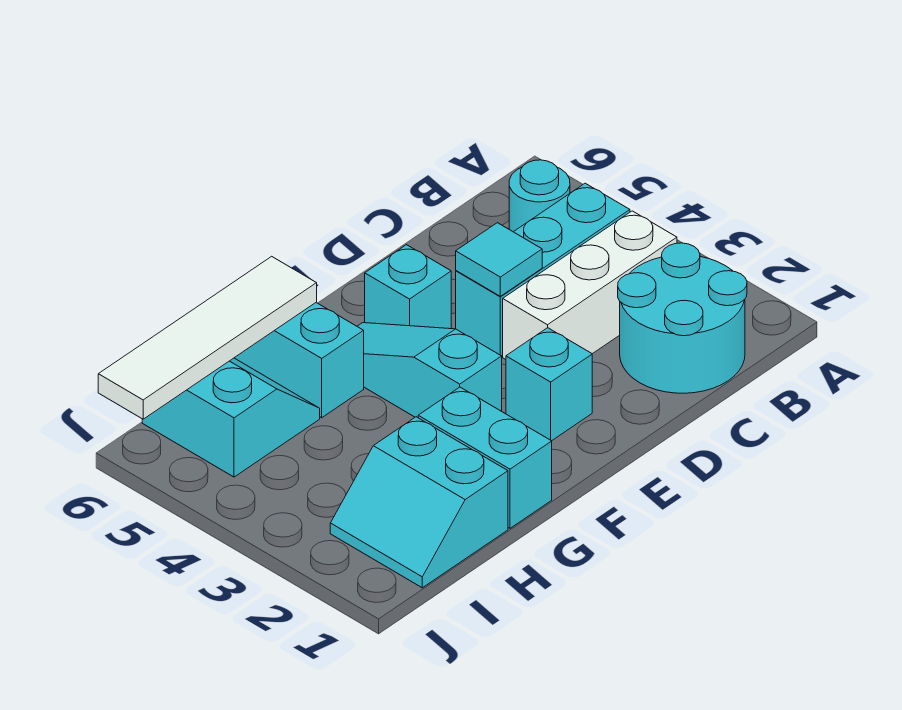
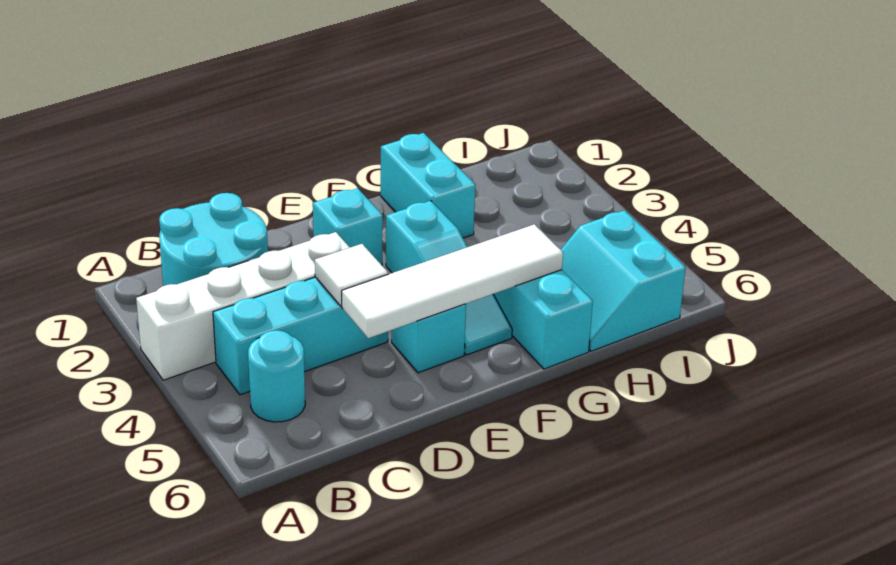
white 1x3 brick [503,211,677,359] -> white 1x4 brick [136,232,350,380]
cyan 1x1 tile [456,223,542,296] -> white 1x1 tile [315,244,388,306]
white 1x4 tile [98,256,317,419] -> white 1x4 tile moved to [342,224,563,338]
cyan 2x2 slope [330,417,508,588] -> none

